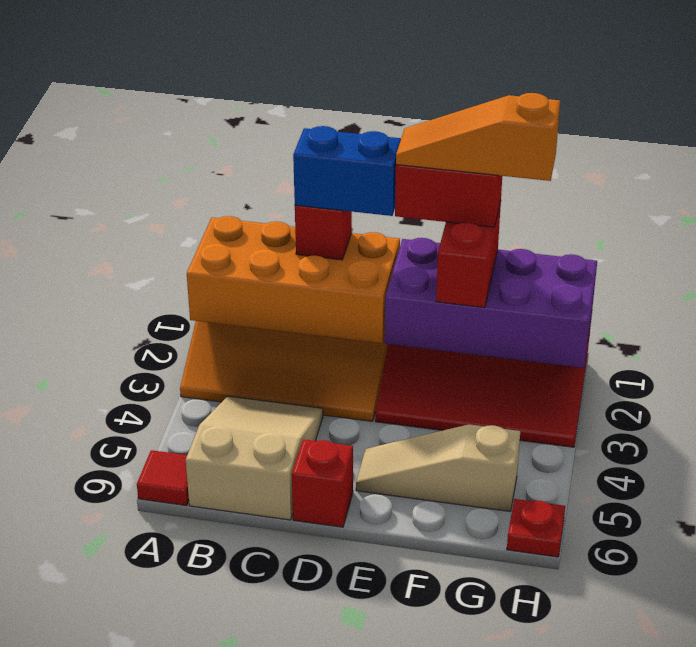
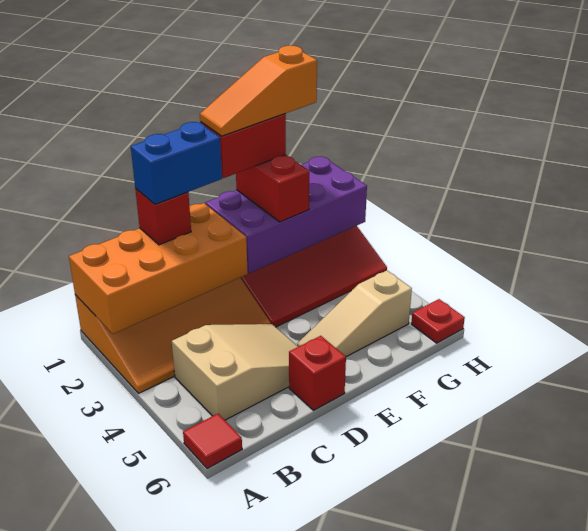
tan 2x3 slope [186,396,323,520] -> tan 2x3 slope turned to [172,324,298,420]

